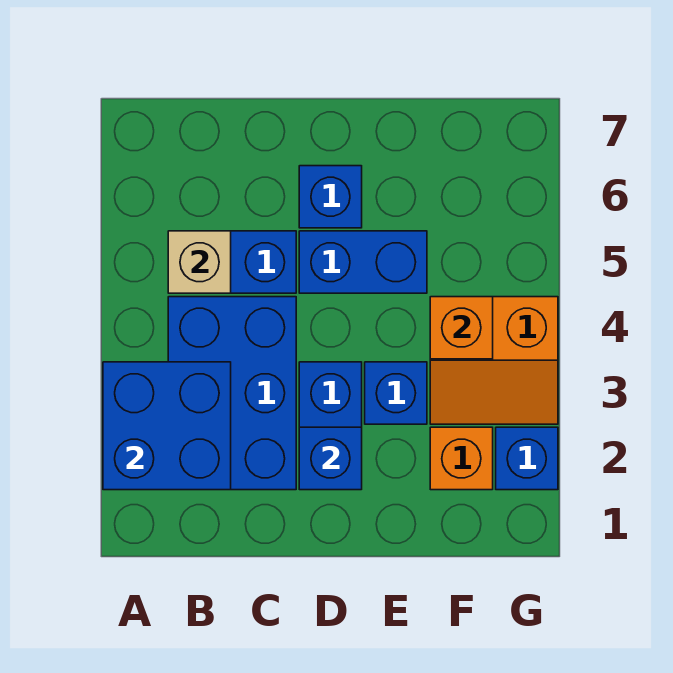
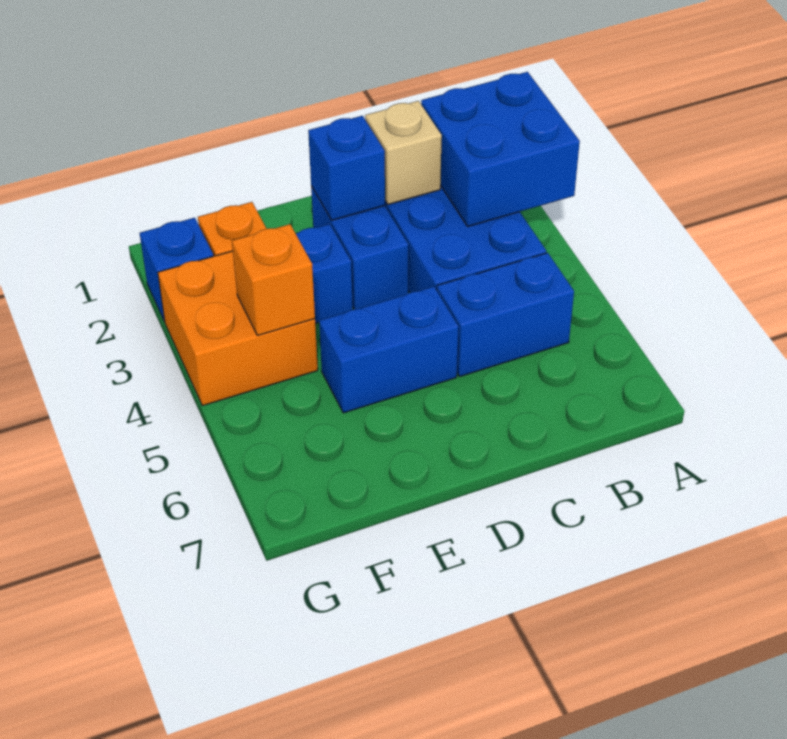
tan 1x1 brick [168,231,231,293] -> tan 1x1 brick moved to [365,101,442,205]
blue 1x1 brick [299,166,362,228] -> none
orange 2x2 slope [430,297,558,424] -> orange 2x2 brick [158,251,318,406]

